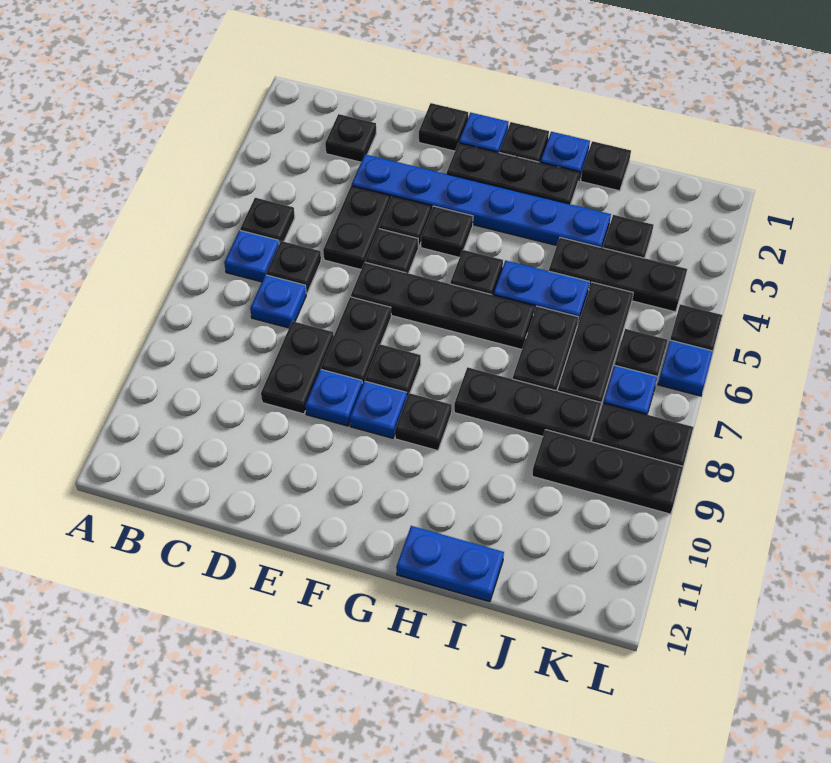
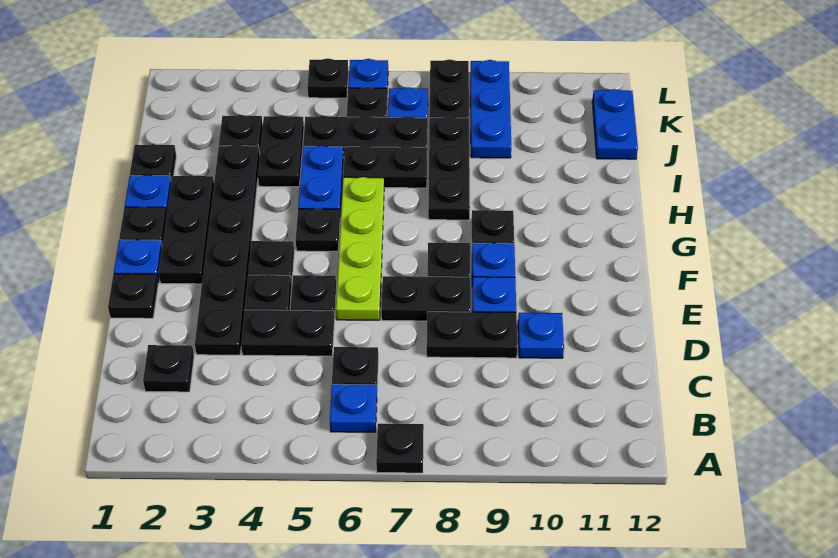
black 1x1 plate [240,198,295,243] -> black 1x1 plate moved to [376,424,424,473]
blue 1x1 plate [250,275,306,328] -> blue 1x1 plate moved to [518,313,564,358]
blue 1x6 plate [352,154,611,248] -> black 1x6 plate [195,145,260,355]
black 1x4 plate [351,262,534,349] -> lime 1x4 plate [336,177,384,320]
blue 1x2 plate [396,526,504,602] -> blue 1x2 plate moved to [592,89,638,159]
black 1x3 plate [549,237,687,312] -> black 1x2 plate [258,115,304,187]
black 1x3 plate [532,430,683,514] -> blue 1x3 plate [470,60,511,158]

